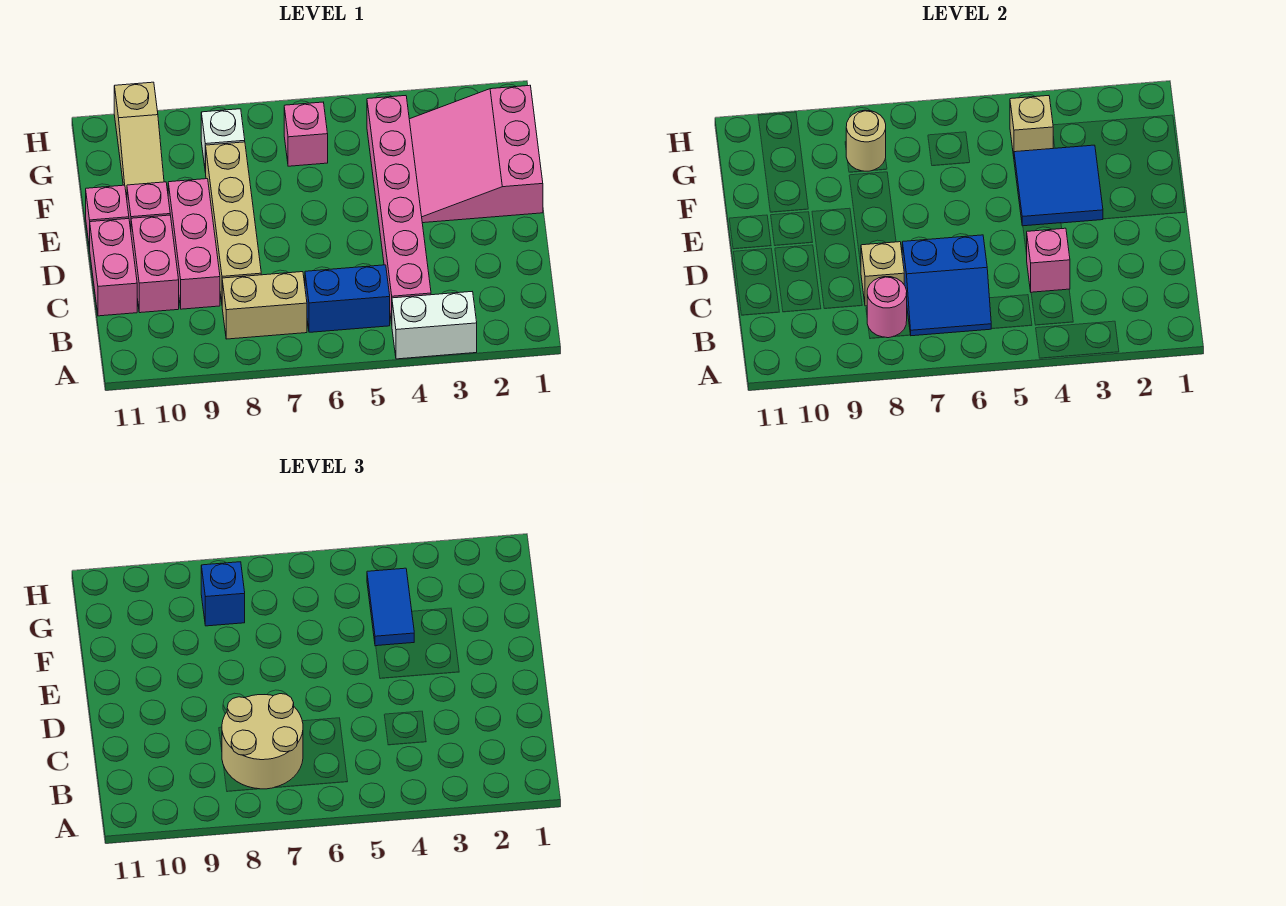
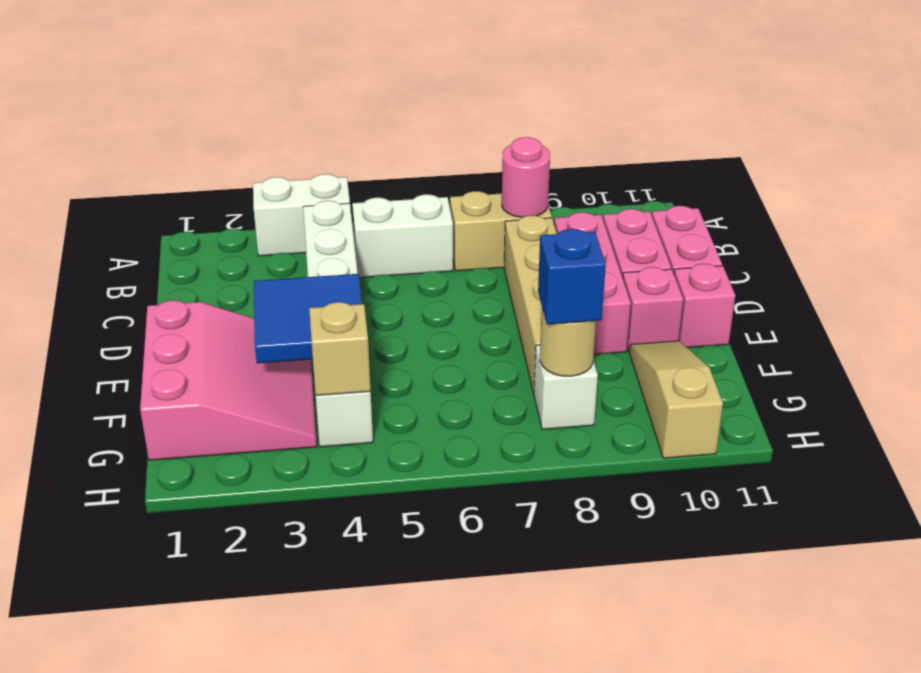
pink 1x6 brick [367,96,431,324] -> white 1x6 brick [303,201,373,447]
blue 1x2 brick [305,265,390,332] -> white 1x2 brick [352,194,453,278]
blue 2x2 slope [902,235,991,336] -> none
tan 2x2 round brick [222,694,303,789] -> none
pink 1x1 brick [1027,228,1070,292] -> none
tan 1x1 brick [861,242,904,306] -> none
blue 1x2 tile [367,568,414,646] -> none
pink 1x1 brick [284,102,328,166] -> none

